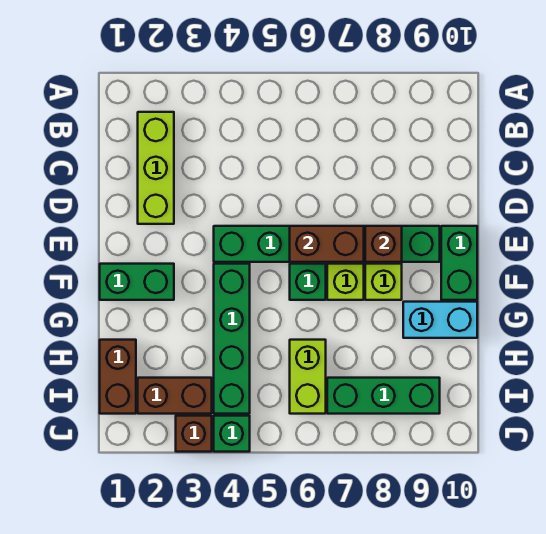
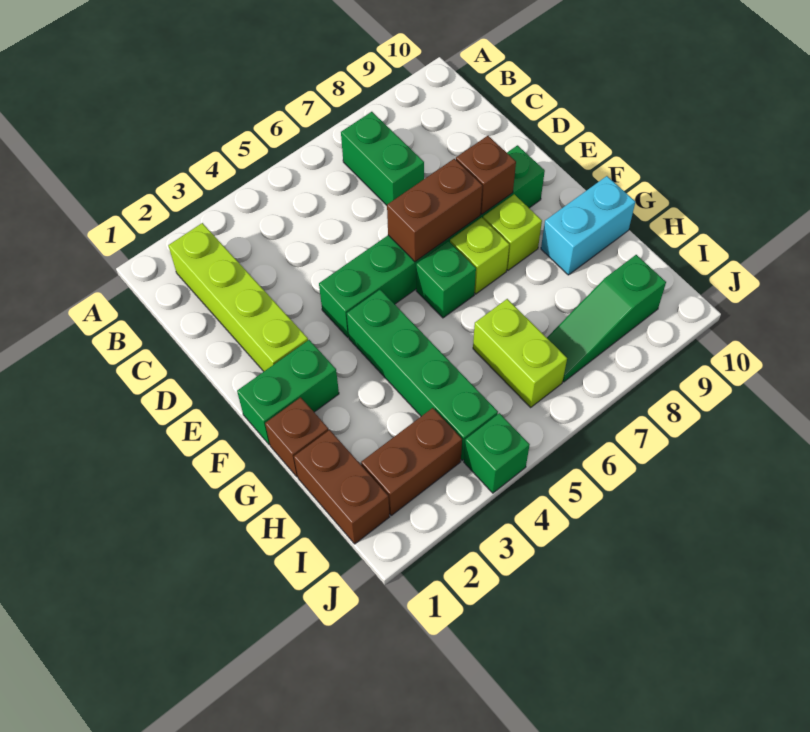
lime 1x3 brick [138,112,174,224] -> lime 1x4 brick [168,223,308,371]
green 1x2 brick [441,226,477,300] -> green 1x2 brick moved to [341,112,424,205]
green 1x3 brick [327,378,440,414] -> green 1x3 slope [547,255,666,382]
brown 1x1 brick [176,416,212,452] -> brown 1x1 brick moved to [265,397,329,477]

